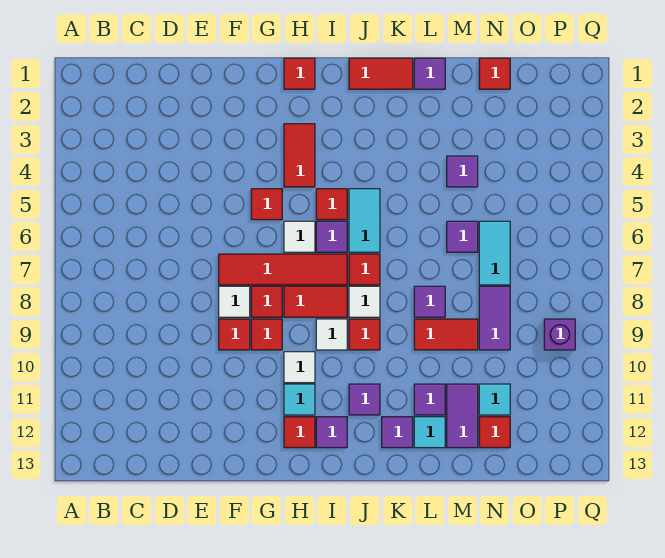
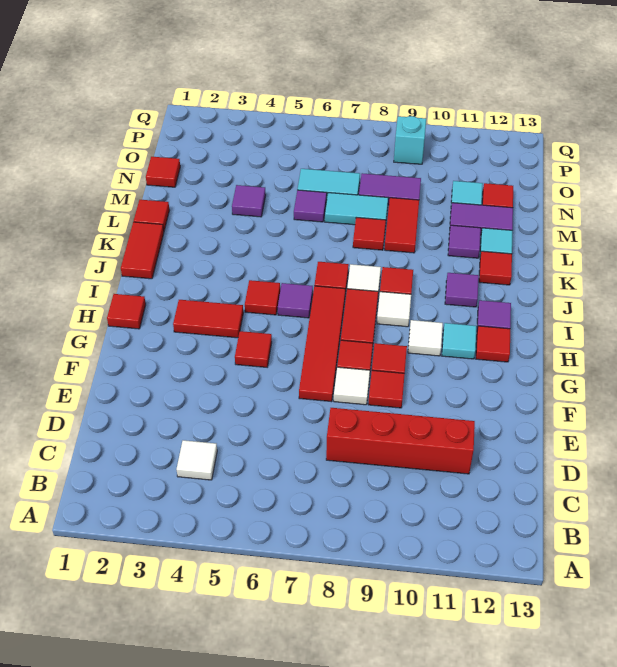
none -> red 1x4 brick [326,408,475,474]
white 1x1 tile [284,221,315,252] -> white 1x1 tile moved to [177,440,217,480]
cyan 1x2 tile [349,189,380,252] -> cyan 1x2 tile moved to [325,193,388,225]
purple 1x1 tile [382,417,413,448] -> red 1x1 tile [479,251,512,285]
purple 1x1 tile [414,58,445,89] -> red 1x1 tile [134,200,170,230]
purple 1x1 tile [414,286,445,317] -> red 1x1 tile [353,217,386,250]
purple 1x1 brick [544,319,575,350] -> cyan 1x1 brick [394,116,426,164]

